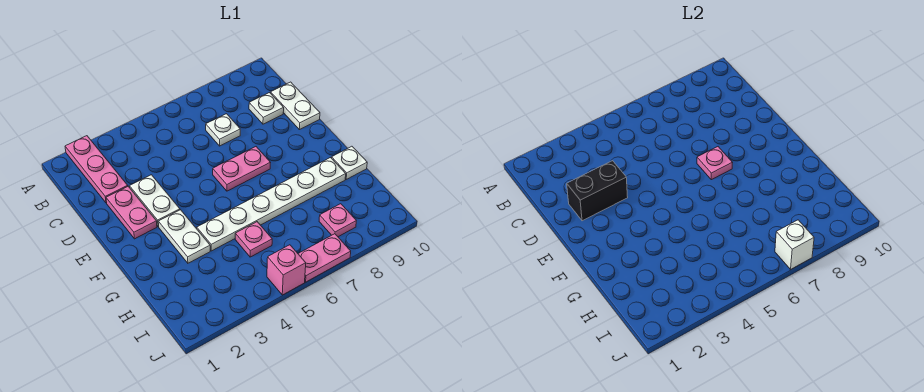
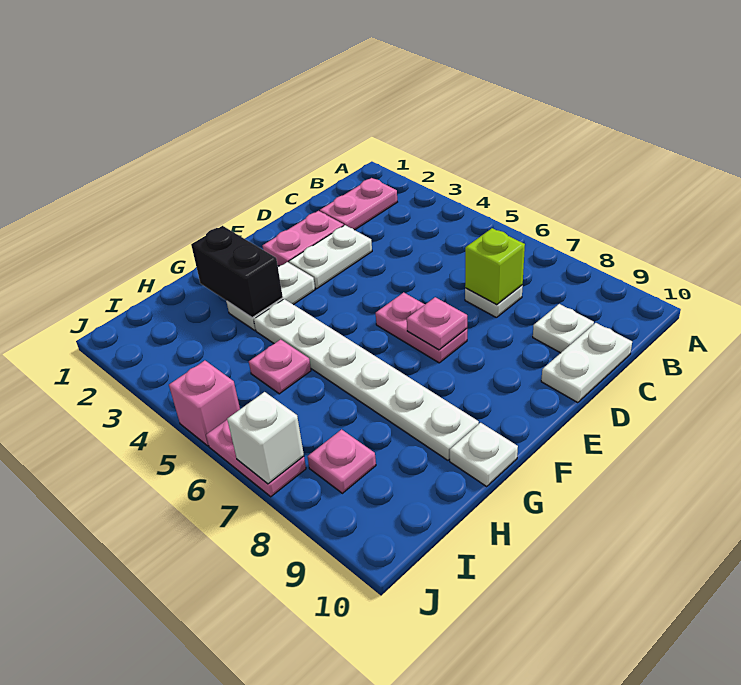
pink 1x3 plate [65,136,128,203] -> pink 1x2 plate [320,178,397,230]
none -> lime 1x1 brick [465,228,525,305]
black 1x2 brick [567,161,628,221] -> black 1x2 brick moved to [191,226,283,318]

